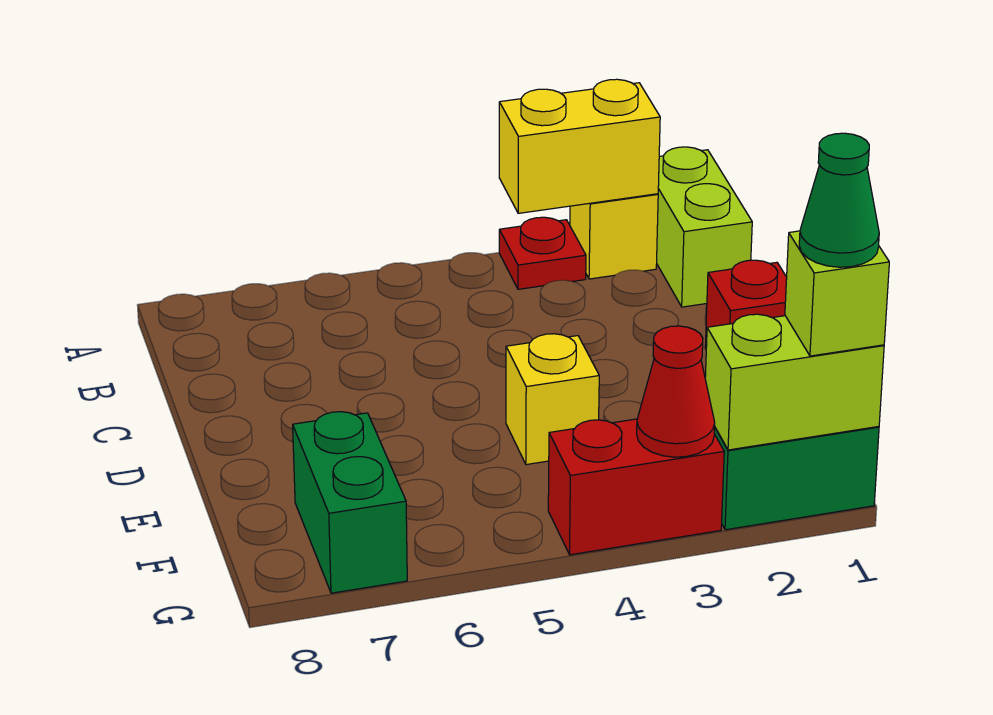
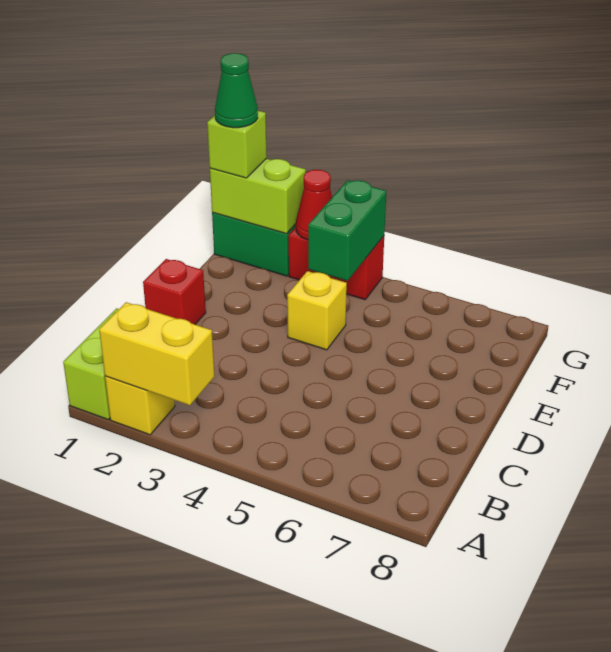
red 1x1 plate [499,217,586,289] -> none
green 1x2 brick [293,412,407,593] -> green 1x2 brick moved to [308,180,386,281]

